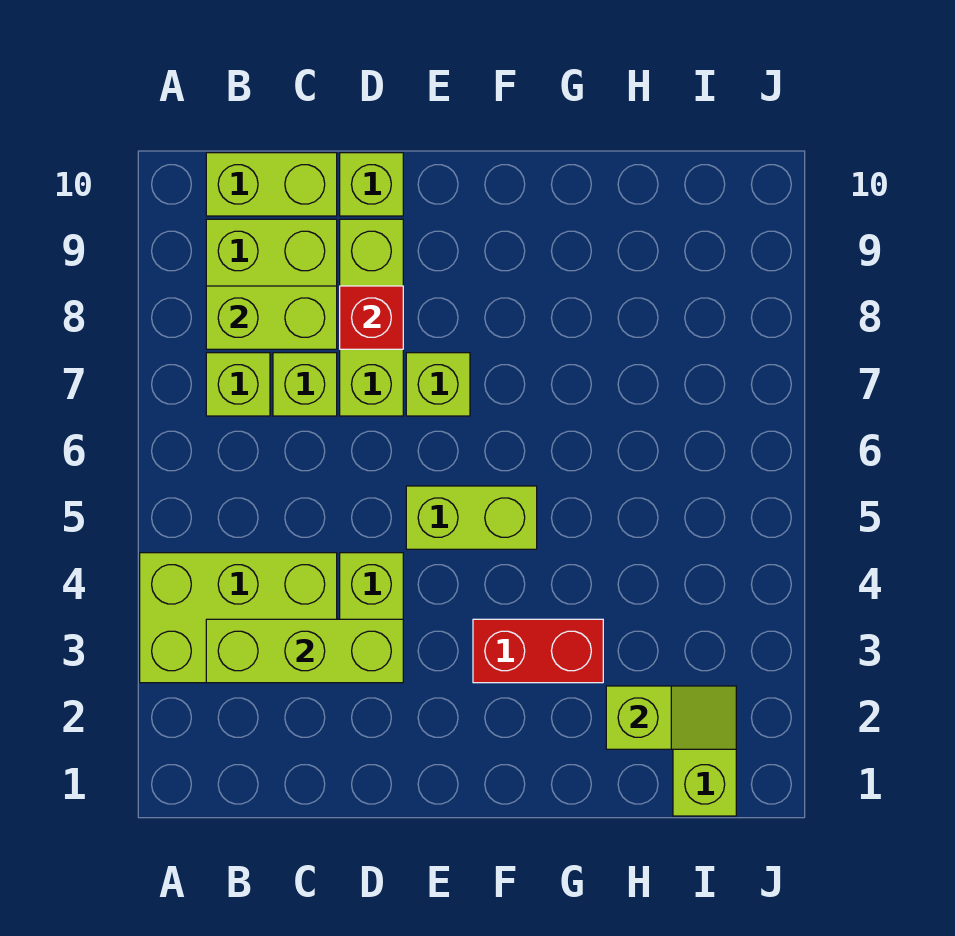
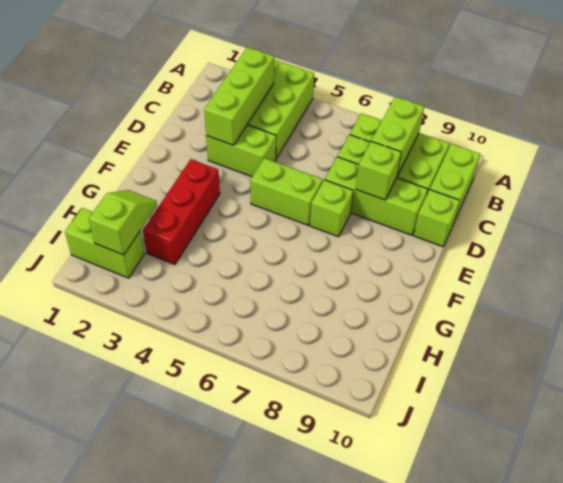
red 1x1 brick [340,286,403,349] -> lime 1x1 brick [356,141,401,200]
lime 1x2 brick [406,486,537,549] -> lime 1x2 brick turned to [250,158,323,225]
red 1x2 brick [473,619,603,683] -> red 1x3 brick [143,159,220,265]
lime 1x2 slope [606,686,736,749] -> lime 1x2 slope turned to [89,190,157,255]

